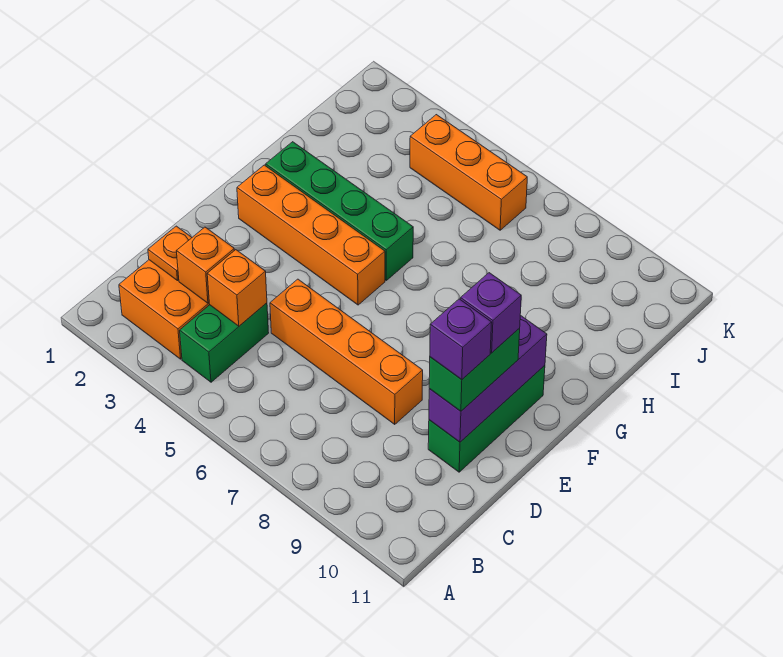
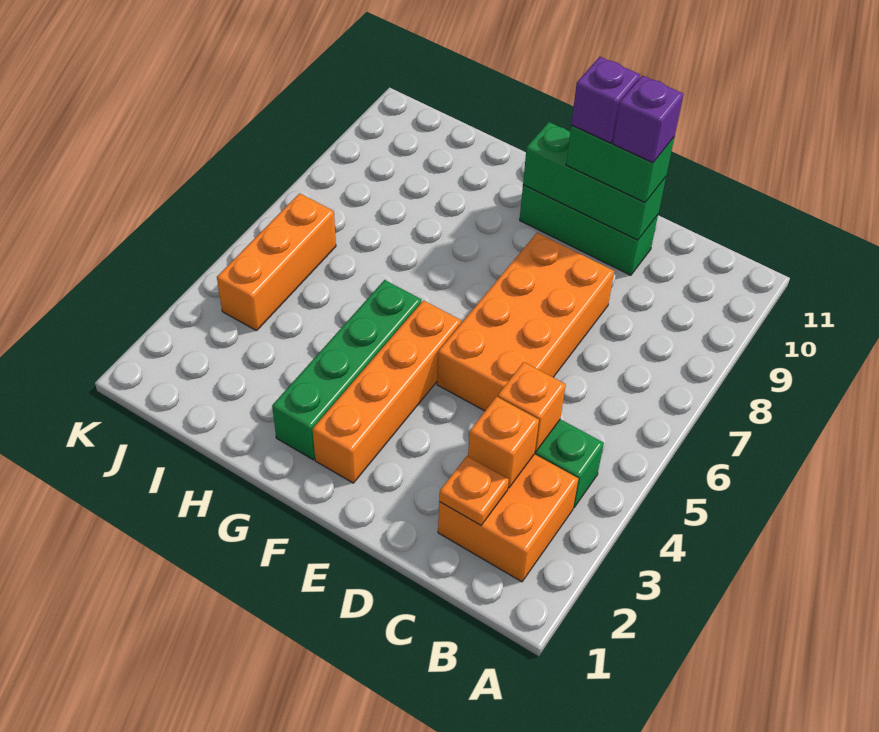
orange 1x4 brick [270,279,423,424] -> orange 2x4 brick [437,233,614,411]
purple 1x3 brick [429,315,547,442] -> green 1x3 brick [523,122,666,240]

